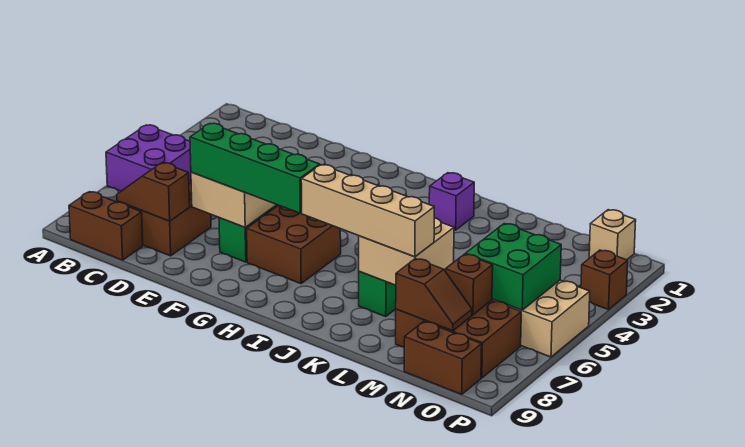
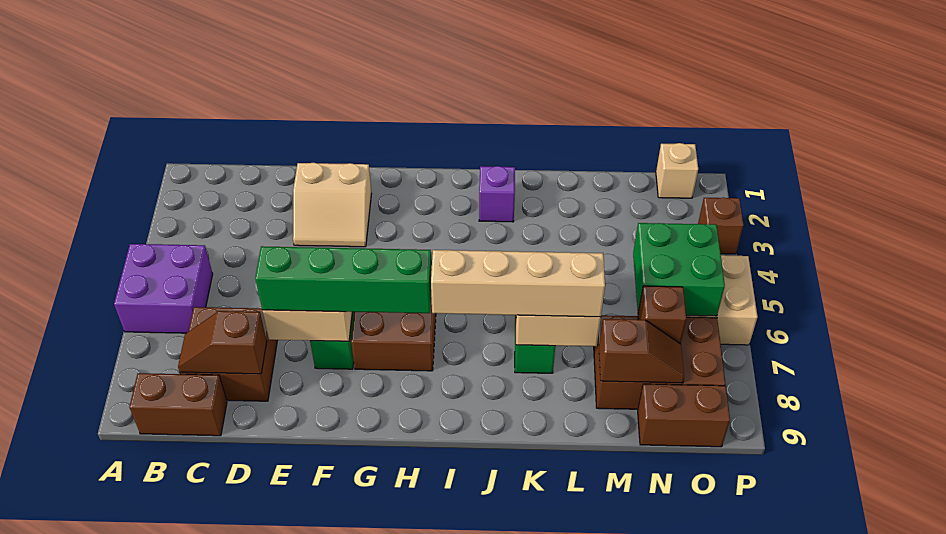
none -> tan 2x2 slope [293,163,372,247]

